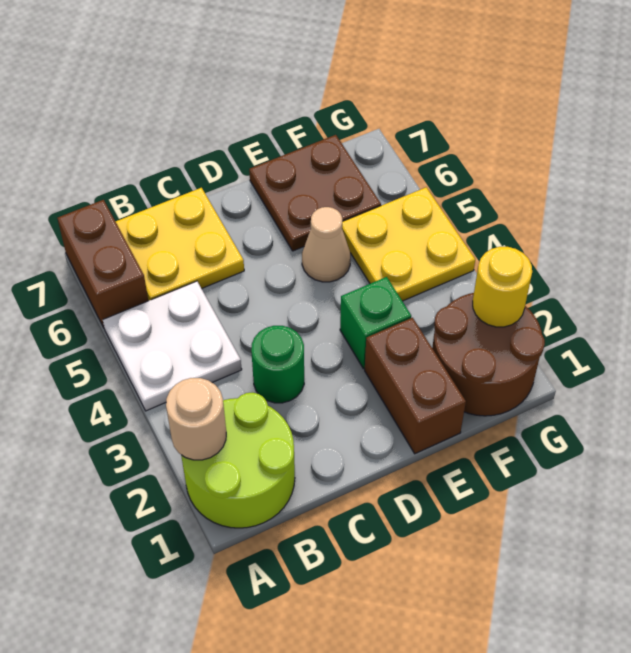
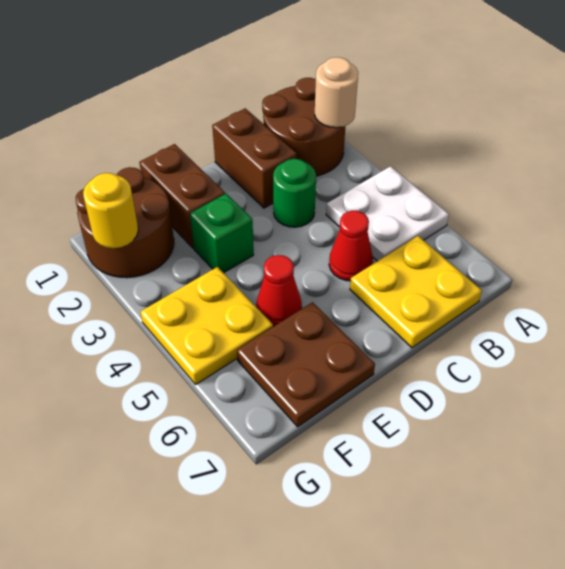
lime 2x2 round brick [181,393,295,528] -> brown 2x2 round brick [262,78,345,176]
brown 1x2 brick [57,200,148,327] -> brown 1x2 brick moved to [212,108,297,208]
none -> red 1x1 cone [329,211,373,281]
tan 1x1 cone [302,207,350,282] -> red 1x1 cone [256,255,302,326]

